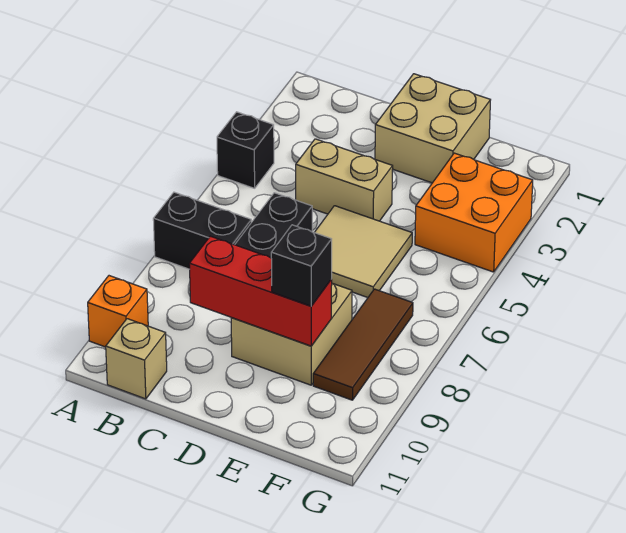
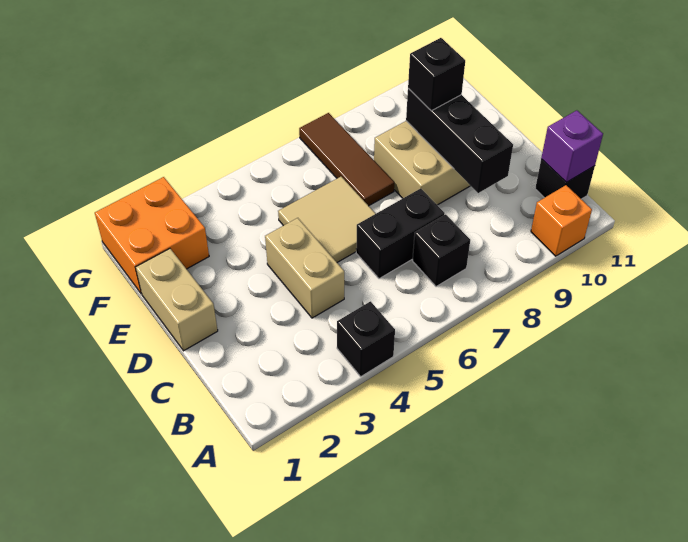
black 1x2 brick [153,192,251,269] -> black 1x1 brick [413,214,470,287]
tan 1x1 brick [106,319,167,399] -> black 1x1 brick [535,159,595,199]
none -> purple 1x1 brick [541,110,603,182]
red 1x3 brick [189,236,332,346] -> black 1x3 brick [406,88,513,193]
tan 2x2 brick [375,74,490,183] -> tan 1x2 brick [136,249,218,351]
orange 2x2 brick [415,153,533,272] -> orange 2x2 brick moved to [95,177,209,294]
brown 1x3 tile [313,289,413,400] -> brown 1x3 tile turned to [299,113,394,206]

